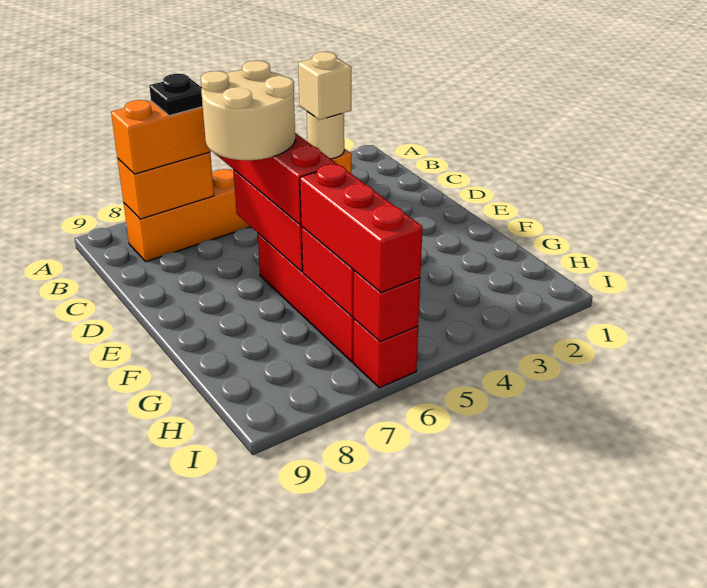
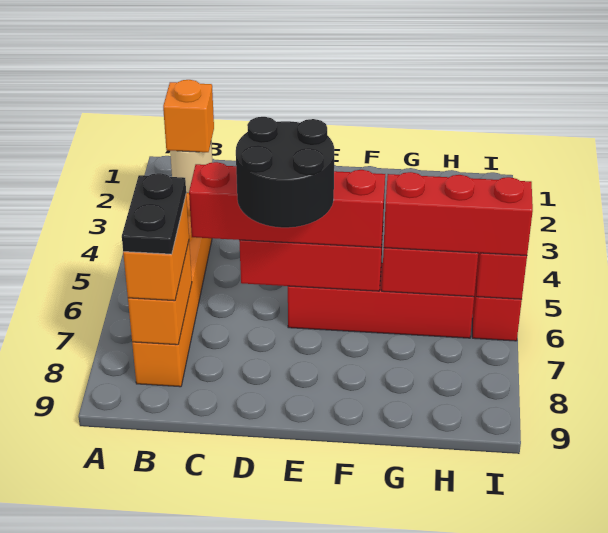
tan 1x1 brick [298,52,351,120] -> orange 1x1 brick [163,80,214,152]
black 1x1 plate [149,74,203,116] -> black 1x2 plate [122,173,186,254]
tan 2x2 round brick [201,60,295,160] -> black 2x2 round brick [236,117,334,228]

